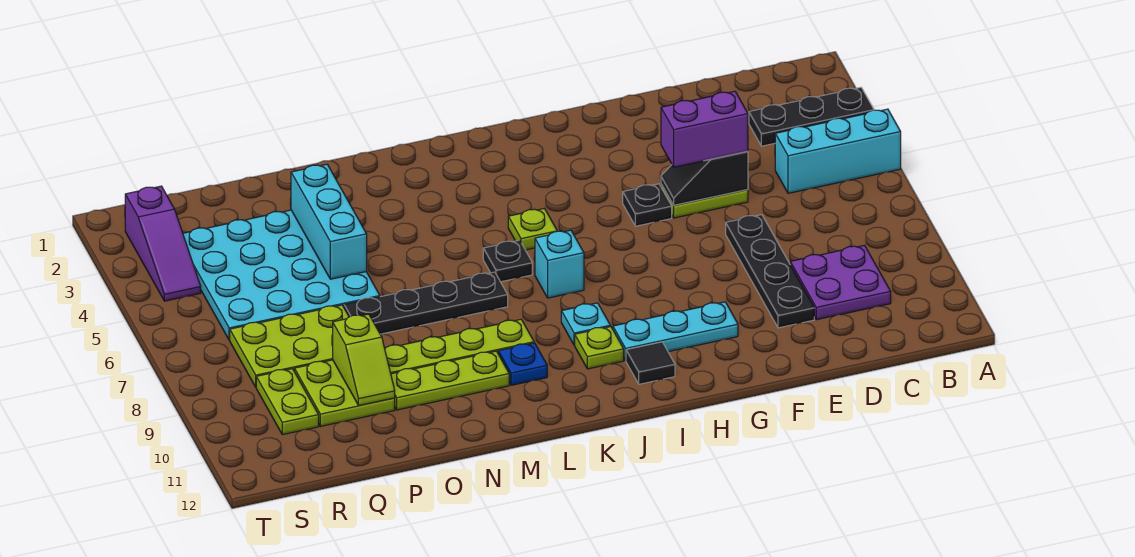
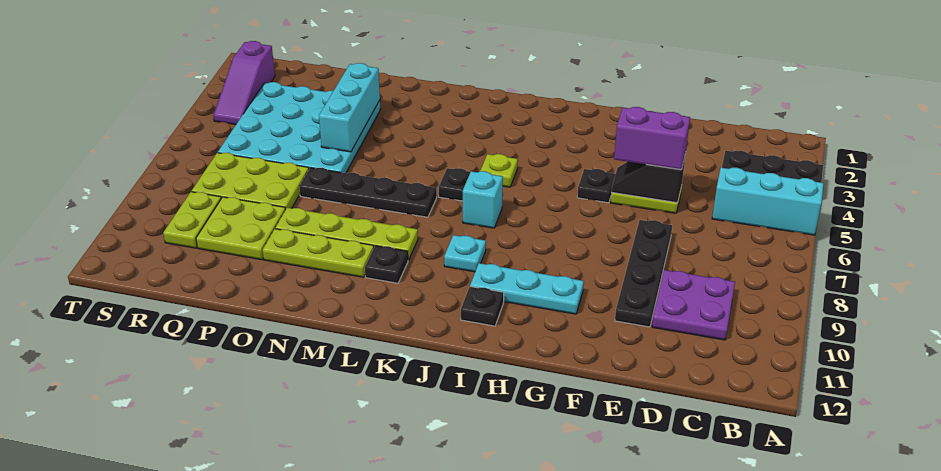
black 1x1 tile [626,342,675,384] -> black 1x1 plate [461,287,504,326]
lime 1x1 plate [575,326,624,369] -> none
blue 1x1 plate [498,343,547,385] -> black 1x1 plate [365,246,408,283]
lime 1x2 slope [333,314,395,405] -> none

